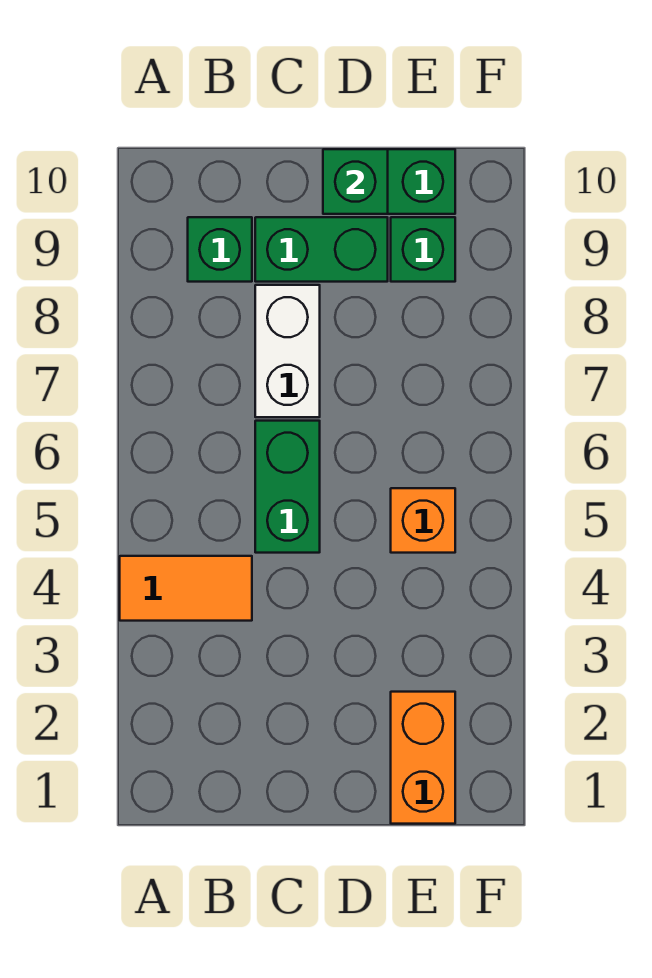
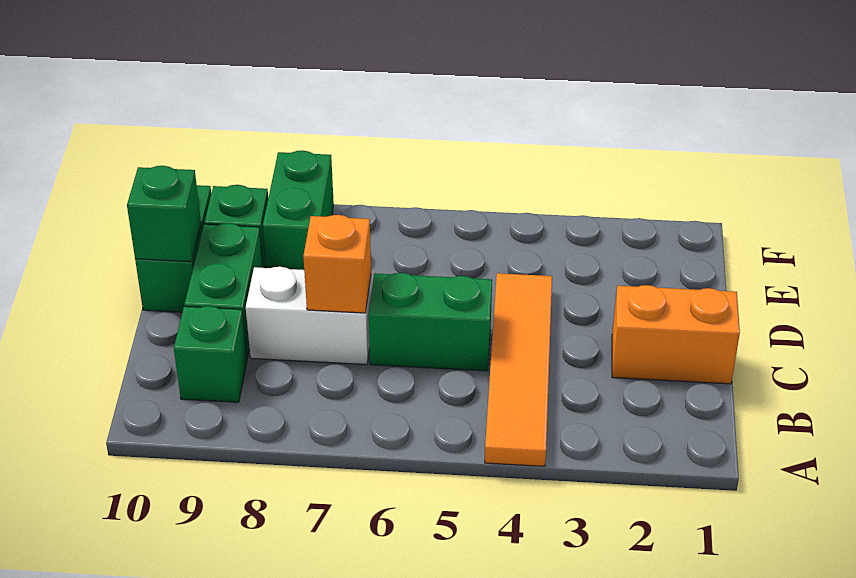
orange 1x2 tile [120,556,252,621] -> orange 1x4 tile [485,273,552,466]
orange 1x2 brick [391,692,455,824] -> orange 1x2 brick moved to [612,285,740,384]
orange 1x1 brick [391,488,455,553] -> orange 1x1 brick moved to [303,215,371,313]
none -> green 1x2 brick [263,151,334,270]

